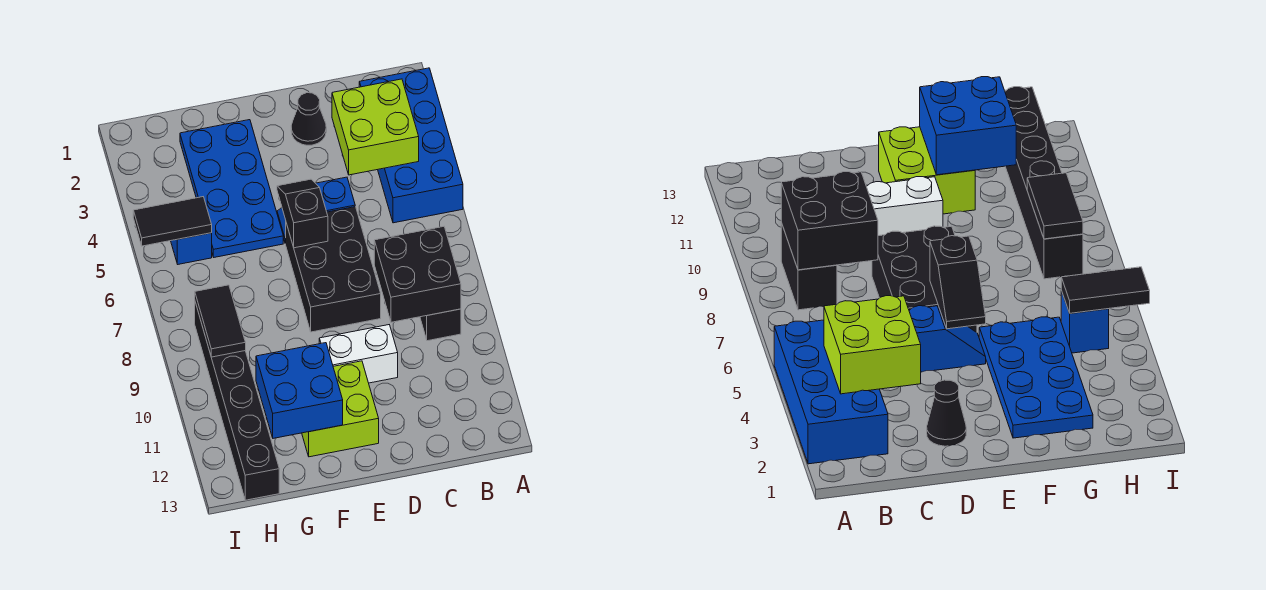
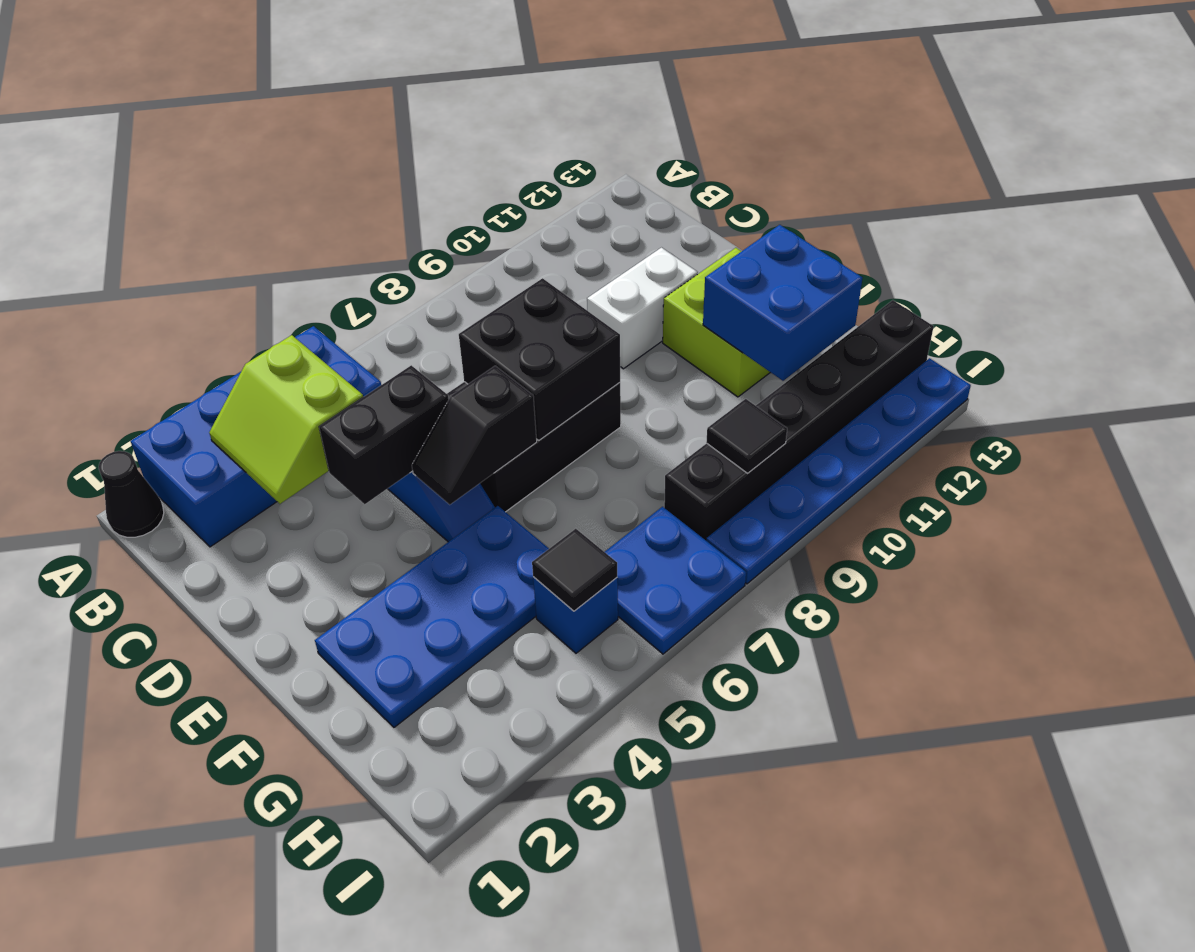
lime 2x2 brick [332,79,419,175] -> lime 2x2 slope [209,335,363,504]
black 1x2 brick [420,309,461,341] -> black 1x2 brick moved to [319,365,449,504]
black 2x2 brick [374,227,461,322] -> black 2x2 brick moved to [459,278,620,440]
black 1x1 cone [291,93,326,145] -> black 1x1 cone moved to [99,451,164,537]
white 1x2 brick [319,325,398,383] -> white 1x2 brick turned to [587,248,698,369]
black 1x2 tile [133,197,212,246] -> black 1x1 tile [532,529,617,611]
none -> blue 2x2 plate [605,507,746,654]
black 1x2 tile [195,285,246,357] -> black 1x1 tile [706,399,787,473]
none -> blue 1x6 plate [706,358,971,584]

